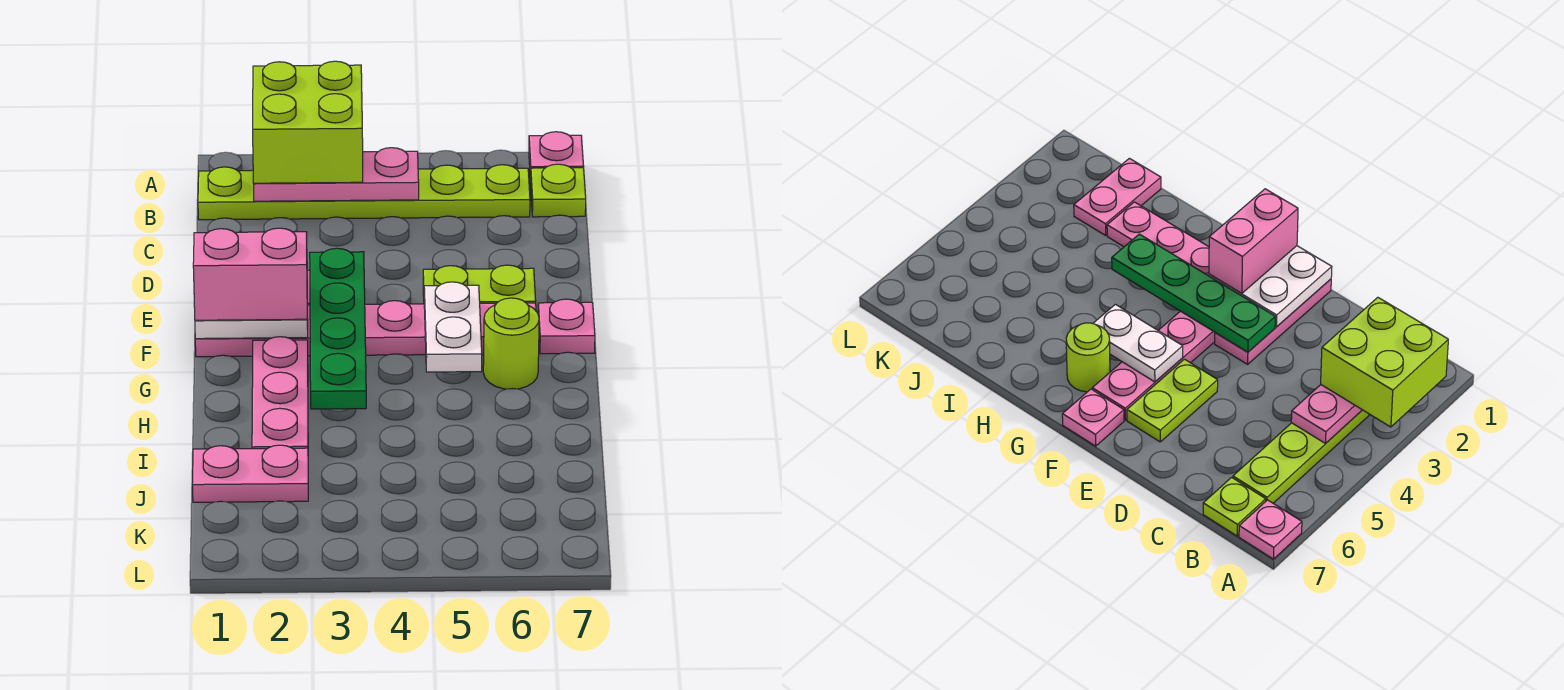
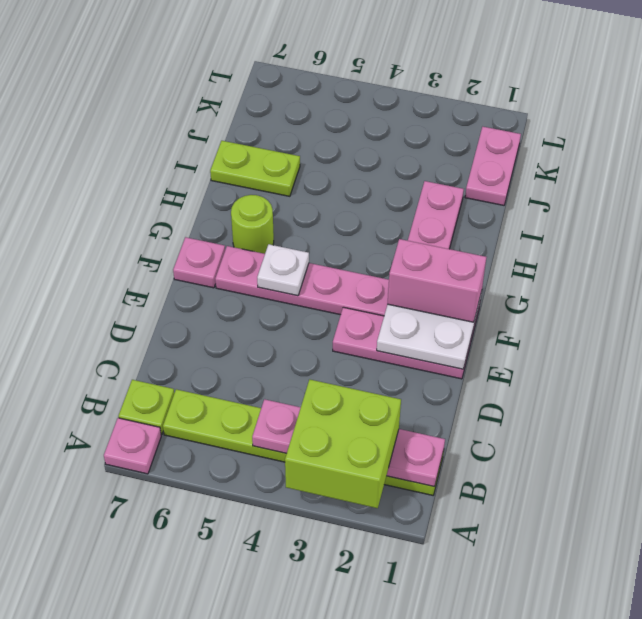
pink 1x3 plate [253,148,419,201] -> pink 1x4 plate [252,399,445,487]
green 1x4 plate [310,248,366,409] -> none
lime 1x2 plate [423,265,536,303] -> lime 1x2 plate moved to [210,141,300,196]
white 1x2 plate [424,282,482,372] -> white 1x1 plate [257,244,309,296]
pink 1x2 plate [192,445,308,502] -> pink 1x2 plate turned to [465,127,521,205]

